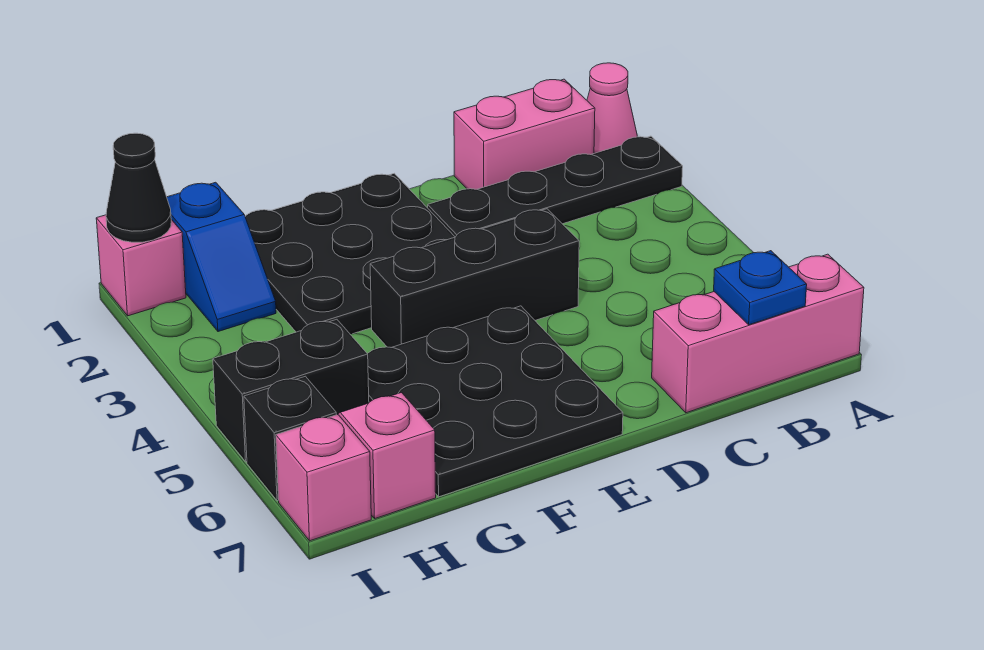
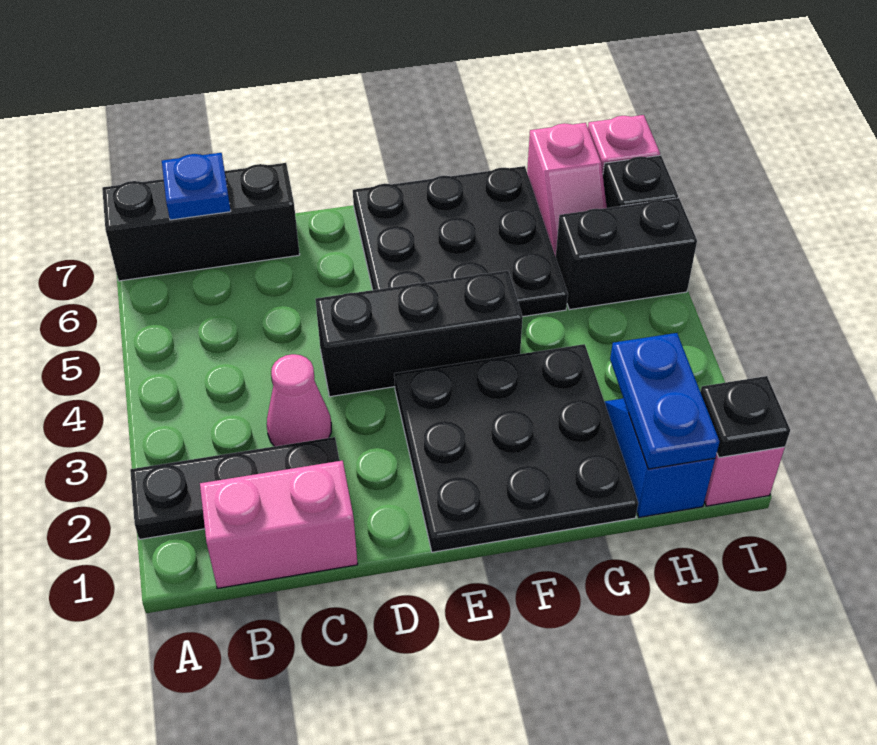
pink 1x1 cone [587,63,637,153] -> pink 1x1 cone moved to [267,354,331,446]
black 1x4 plate [428,136,683,237] -> black 1x3 plate [130,437,340,539]
pink 1x3 brick [652,254,864,413] -> black 1x3 brick [102,163,300,281]
none -> blue 1x2 plate [610,333,720,469]
black 1x1 cone [106,133,171,242] -> black 1x1 plate [700,376,790,458]

